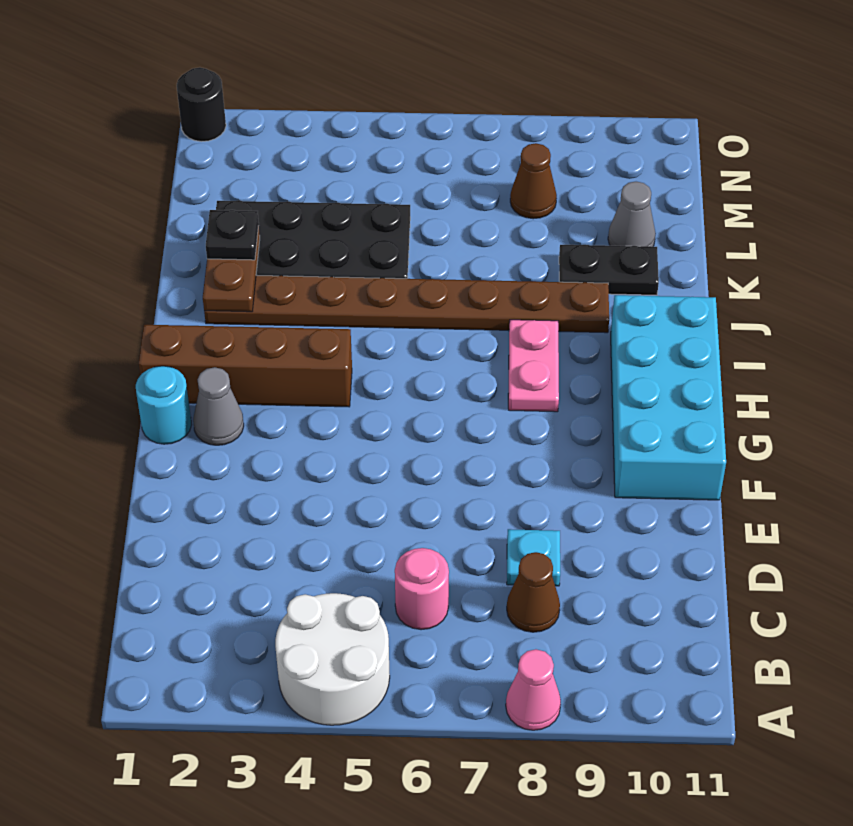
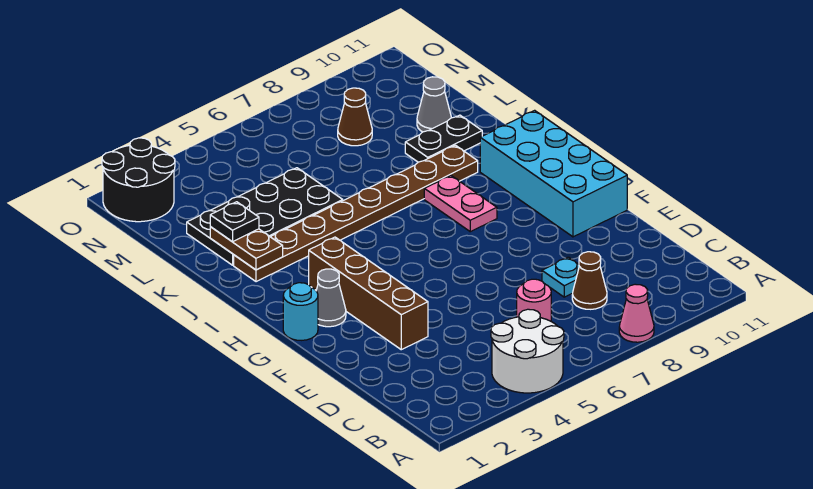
brown 1x4 brick [139,325,352,407] -> brown 1x4 brick turned to [309,237,428,350]
black 1x1 round brick [177,67,226,142] -> black 2x2 round brick [102,138,175,222]

